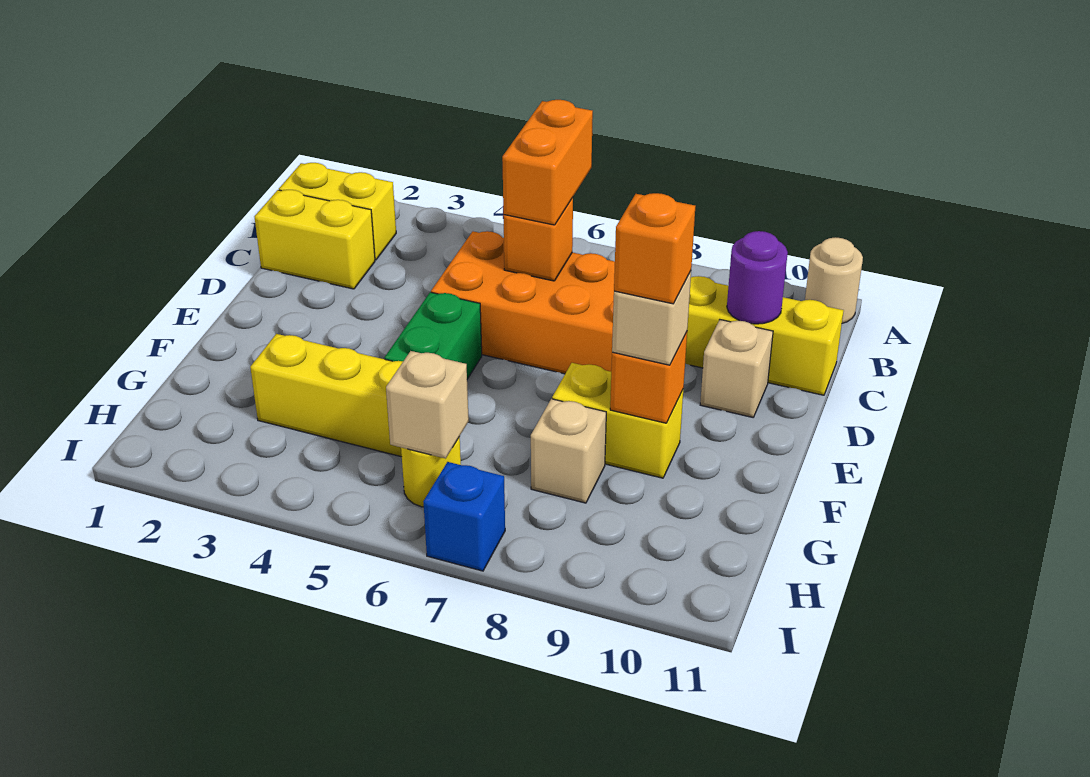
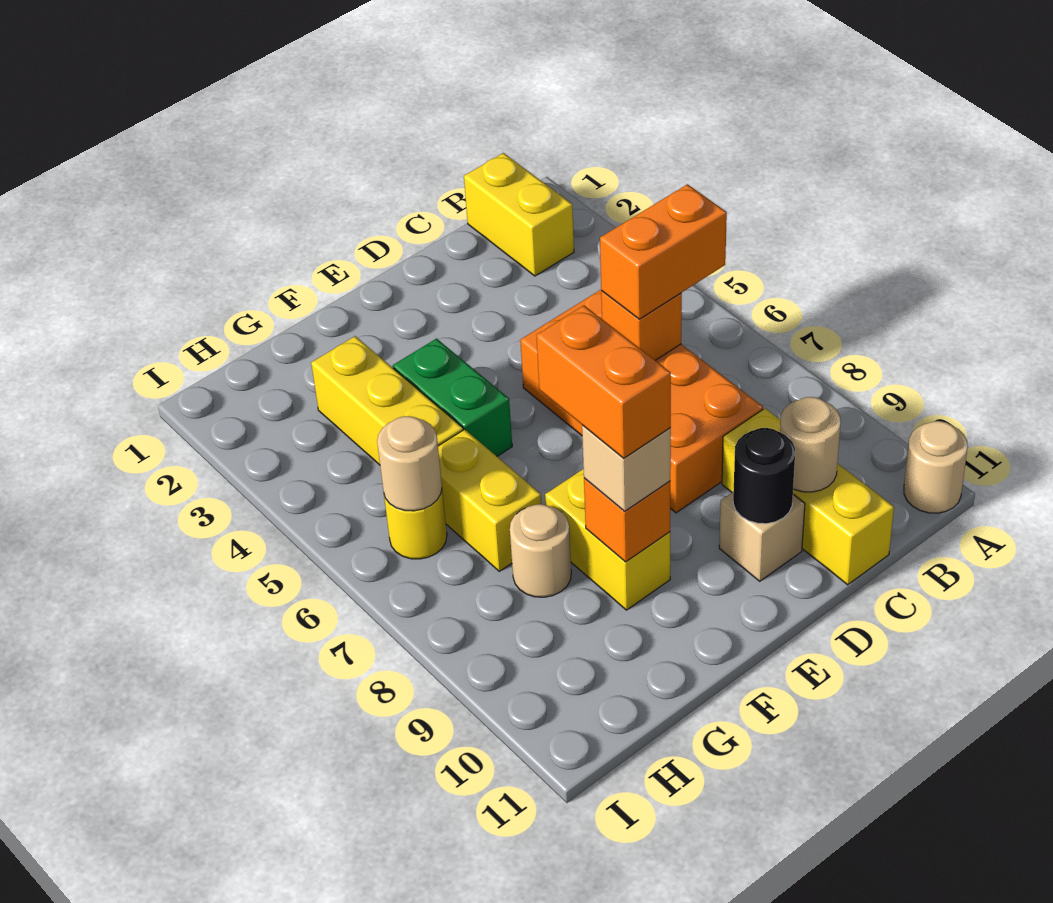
yellow 1x2 brick [254,190,375,289] -> yellow 1x2 brick moved to [438,429,541,571]
purple 1x1 round brick [727,231,788,324] -> tan 1x1 round brick [780,397,841,492]
none -> black 1x1 round brick [733,428,795,524]
green 1x2 brick [384,292,482,379] -> green 1x2 brick turned to [393,339,512,456]
orange 1x1 brick [614,193,695,304] -> orange 1x2 brick [536,306,671,458]
tan 1x1 brick [531,399,606,503] -> tan 1x1 round brick [510,504,571,597]
tan 1x1 brick [386,351,469,458] -> tan 1x1 round brick [377,416,442,511]
blue 1x1 brick [423,462,505,571] -> none

